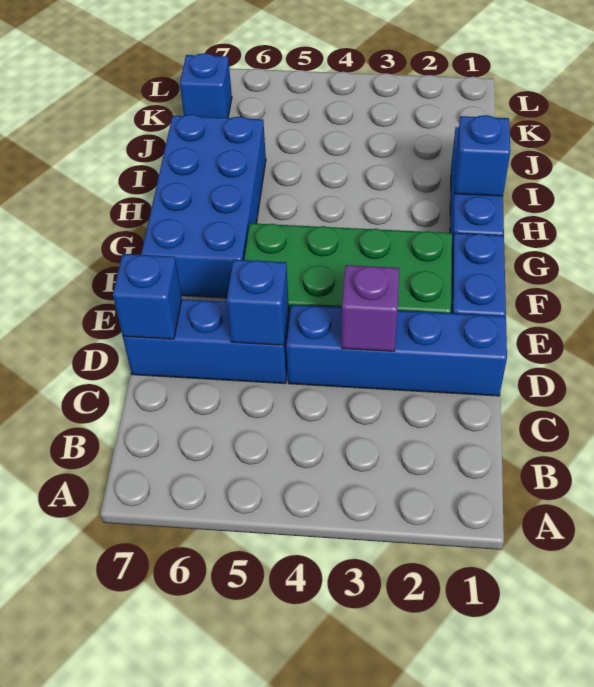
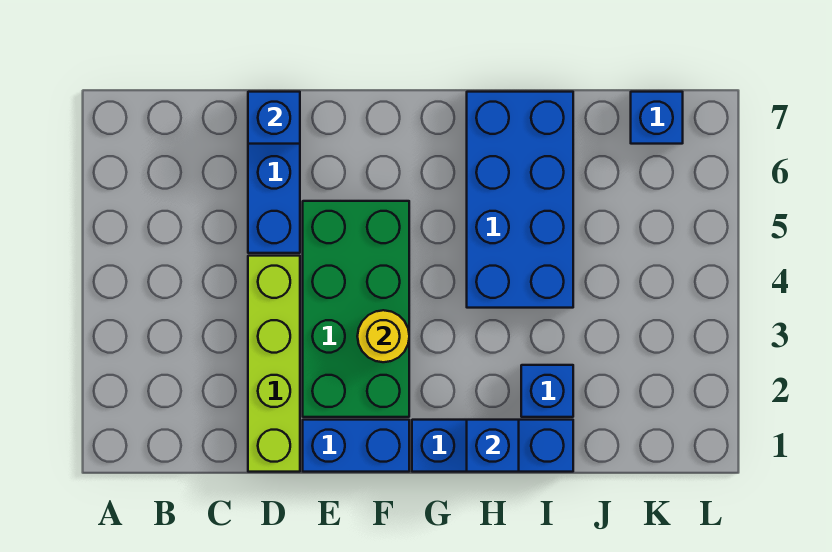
blue 1x4 brick [286,305,507,396] -> lime 1x4 brick [248,256,300,472]
purple 1x1 brick [342,265,399,351] -> none
blue 1x1 brick [227,259,288,345] -> blue 1x1 brick moved to [521,365,573,417]
none -> yellow 1x1 round brick [357,310,409,362]
blue 2x4 brick [141,115,266,298] -> blue 2x4 brick turned to [467,92,573,308]

